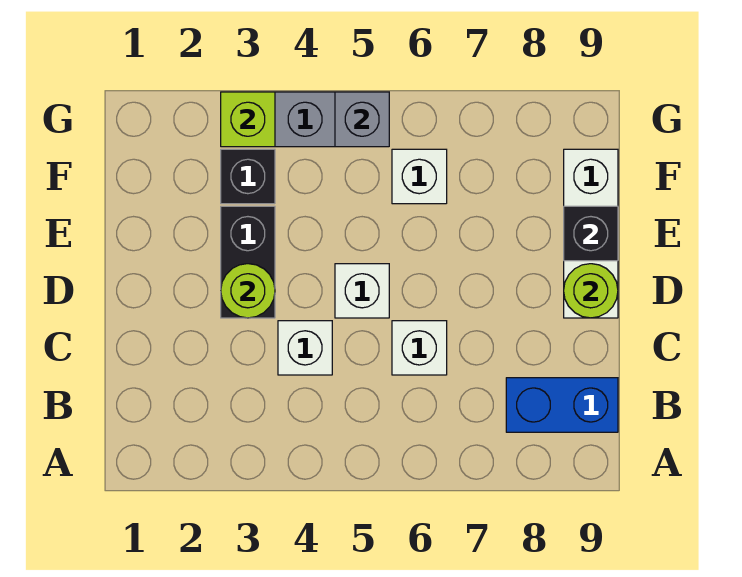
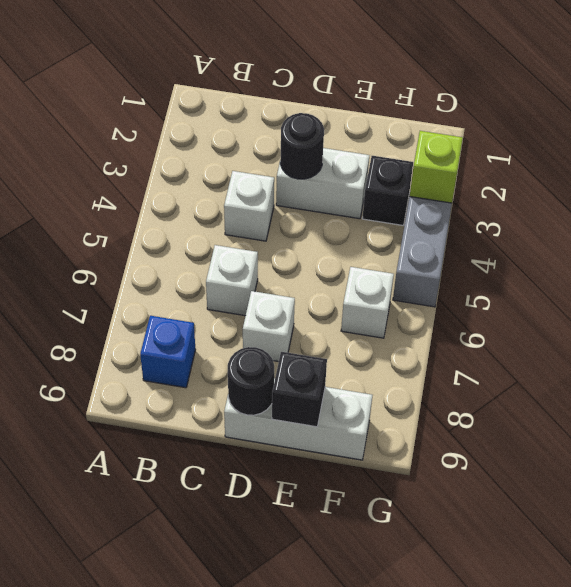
blue 1x2 brick [506,378,618,432] -> blue 1x1 brick [140,316,196,388]
black 1x2 brick [221,206,275,318] -> white 1x2 brick [276,148,369,219]
lime 1x1 round brick [221,264,275,318] -> black 1x1 round brick [280,113,324,179]
white 1x1 brick [335,264,389,318] -> white 1x1 brick moved to [243,291,295,362]
lime 1x1 round brick [564,264,618,318] -> black 1x1 round brick [228,347,274,415]
grey 1x1 brick [335,92,389,147] -> none

